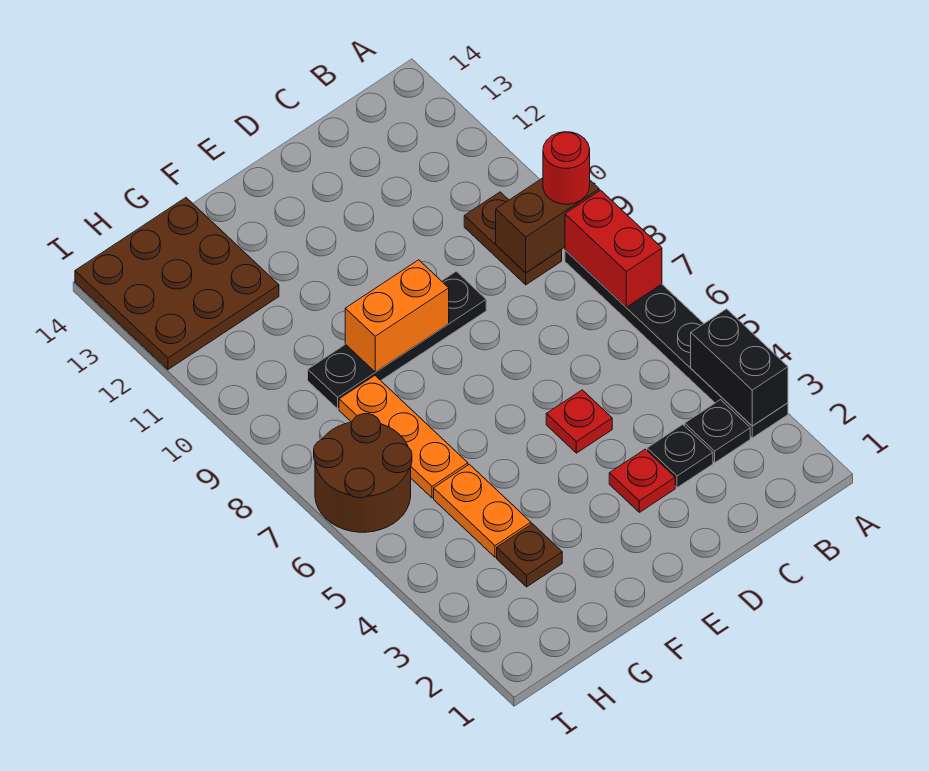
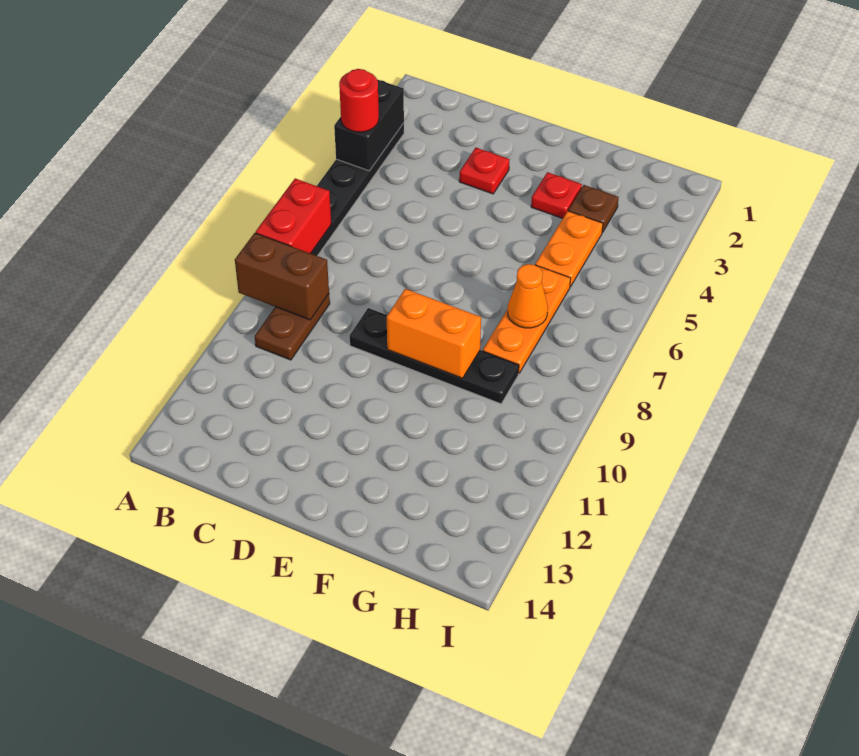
red 1x1 round brick [543,132,590,204] -> red 1x1 round brick moved to [339,69,379,132]
black 1x1 plate [685,400,750,463] -> none
black 1x1 plate [647,425,713,488] -> none
red 1x1 plate [546,390,612,453] -> red 1x1 plate moved to [531,172,582,218]
none -> orange 1x1 cone [508,264,548,328]
brown 3x3 plate [75,198,279,369] -> none
brown 2x2 round brick [314,414,412,532] -> none

